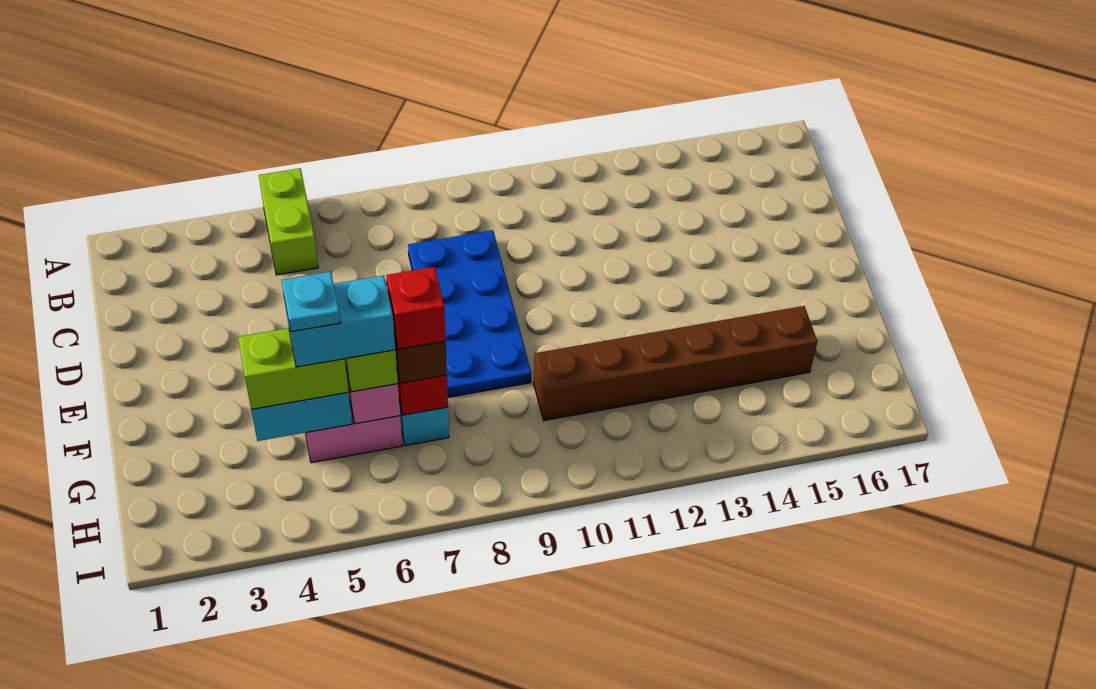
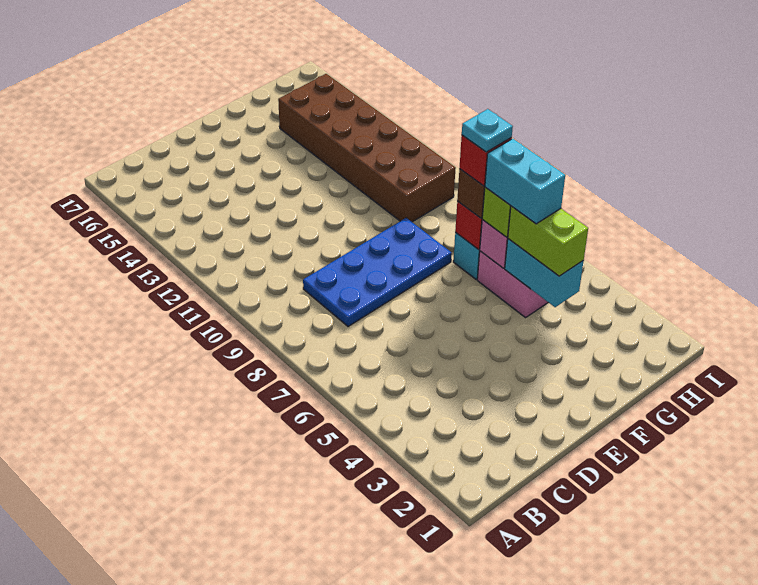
lime 1x2 brick [259,168,318,275] -> none
cyan 1x1 plate [282,272,341,332] -> cyan 1x1 plate moved to [462,109,513,152]
brown 1x6 brick [534,306,818,420] -> brown 2x6 brick [278,74,456,222]

